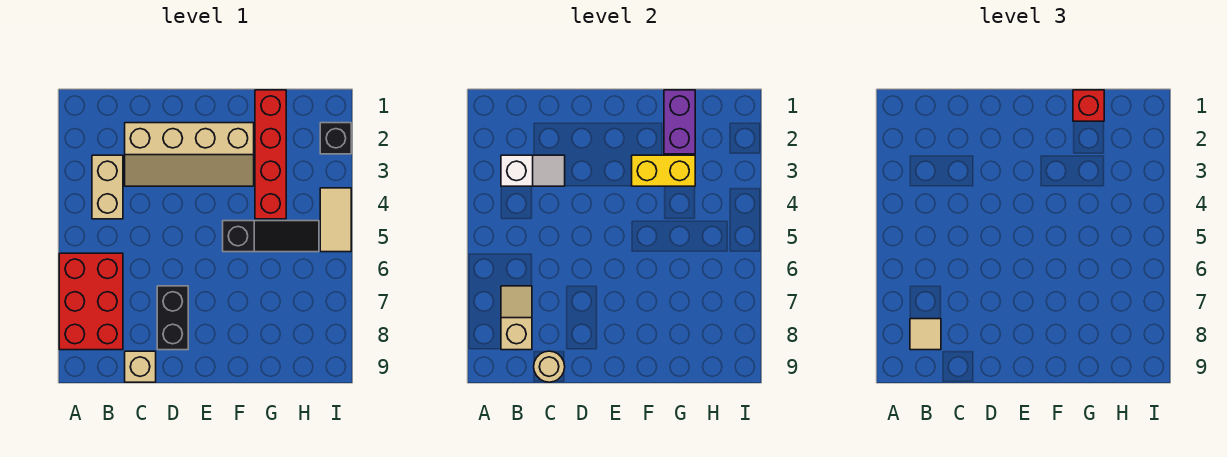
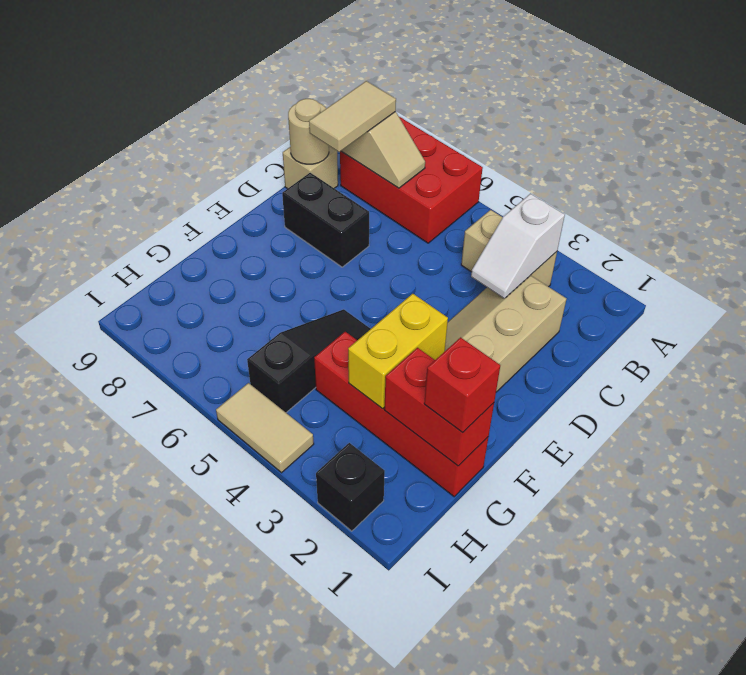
tan 1x1 tile [910,319,941,350] -> tan 1x2 tile [309,81,396,152]
black 1x3 slope [223,221,319,252] -> black 1x3 slope turned to [247,309,370,413]
purple 1x2 brick [664,90,695,154] -> red 1x2 brick [384,348,494,466]

